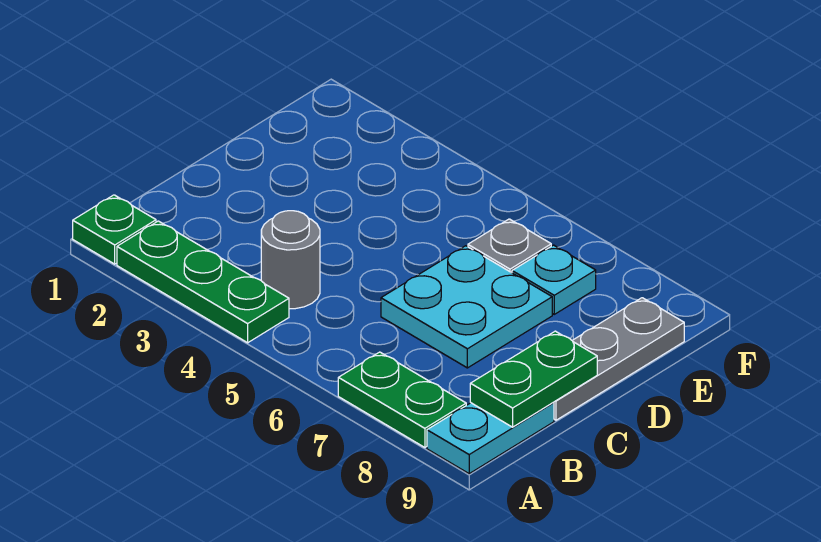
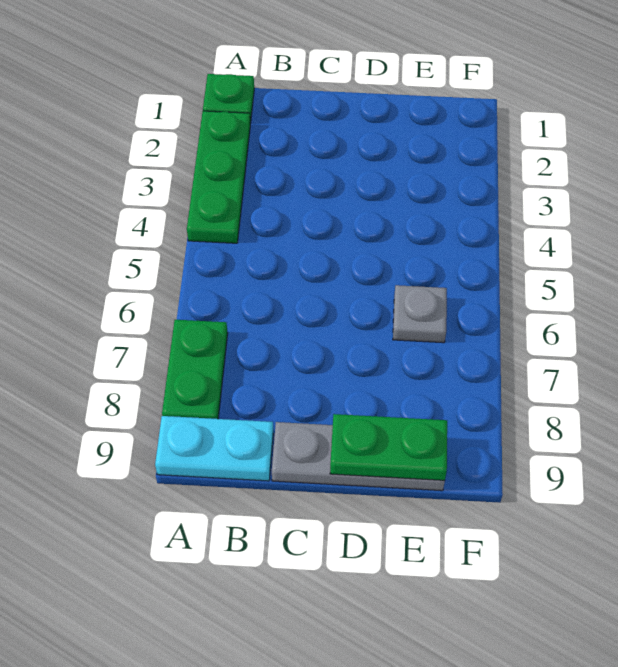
grey 1x1 round brick [261,211,320,309] -> none
green 1x2 plate [470,331,597,427] -> green 1x2 plate moved to [330,414,447,481]
cyan 2x2 plate [381,246,552,368] -> none
cyan 1x1 plate [512,245,596,314] -> none

